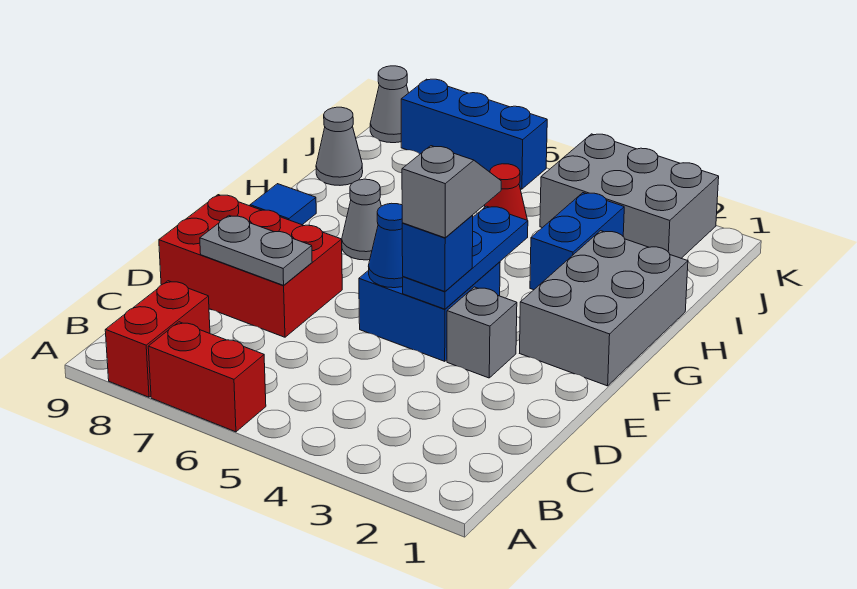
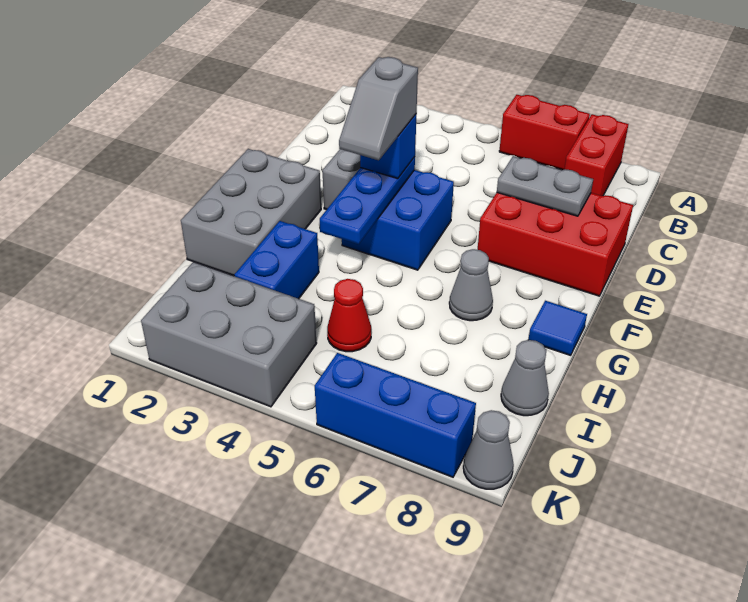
blue 1x1 cone [369,203,403,288] -> none

